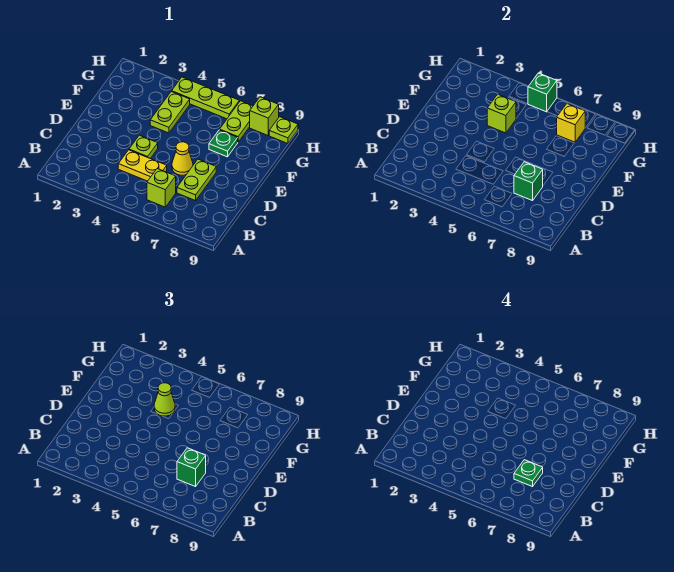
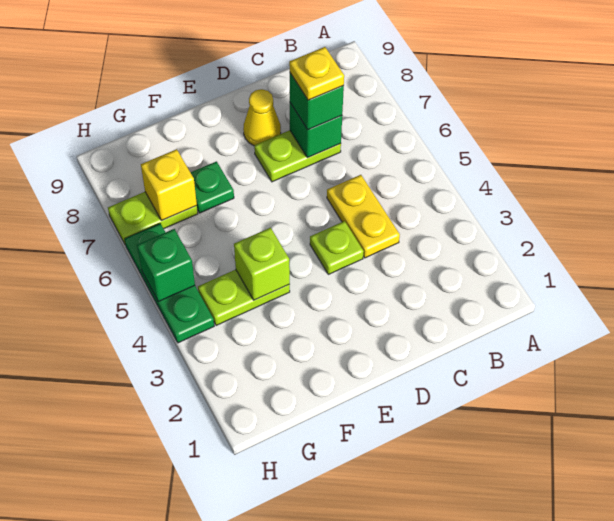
lime 1x1 brick [147,168,176,207] -> none
green 1x1 plate [514,460,543,487] -> yellow 1x1 plate [289,47,344,100]
yellow 1x1 cone [172,142,193,175] -> yellow 1x1 cone moved to [243,89,281,146]
lime 1x1 cone [154,383,175,416] -> none
lime 1x3 plate [172,77,239,119] -> green 1x3 plate [125,224,214,343]
lime 1x1 brick [250,97,279,135] -> none
lime 1x1 plate [269,117,298,144] -> none

